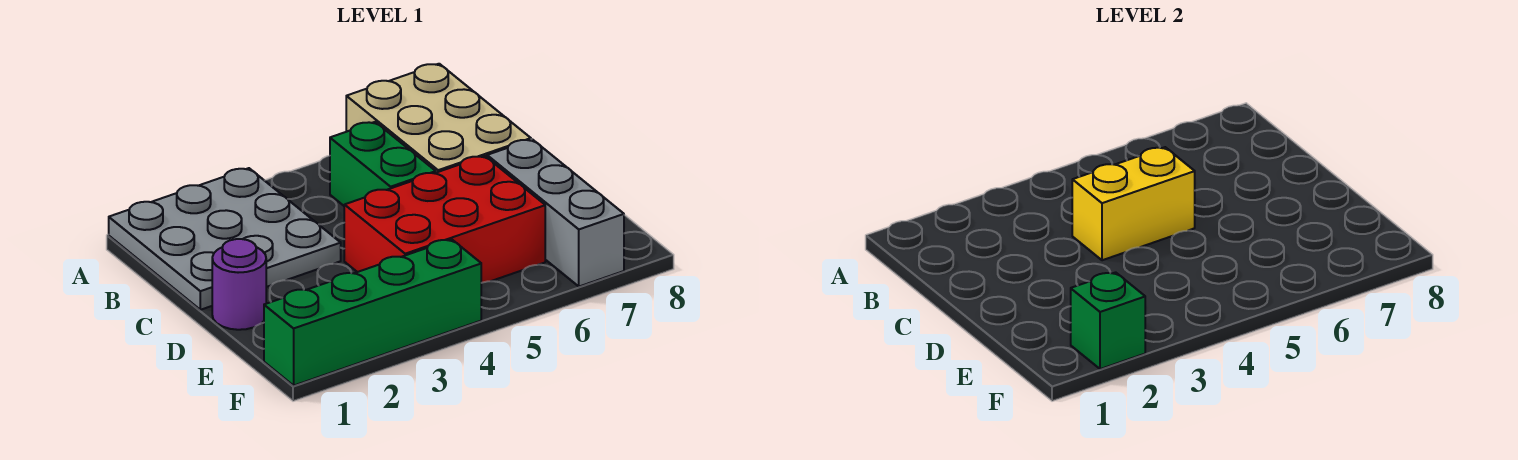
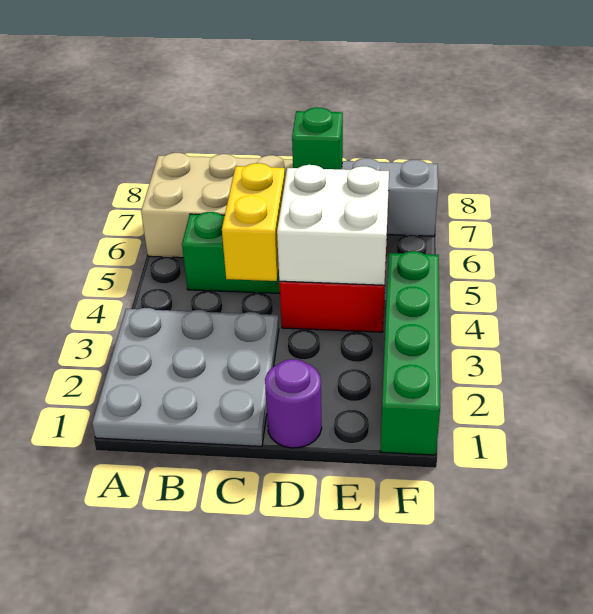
none -> white 2x2 brick [277,165,389,285]
green 1x1 brick [1071,272,1145,369] -> green 1x1 brick moved to [292,107,343,169]

